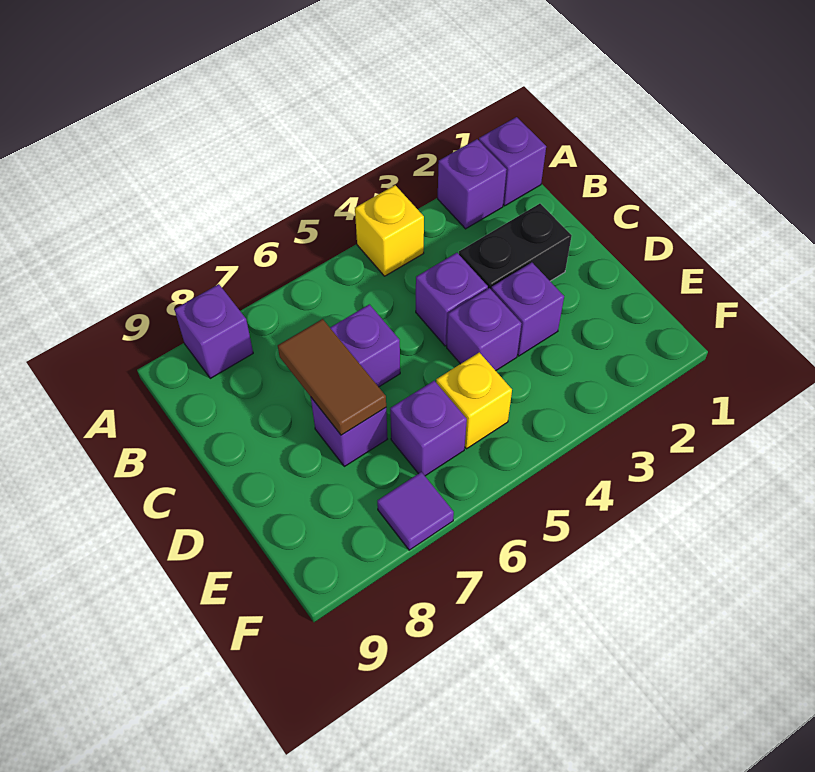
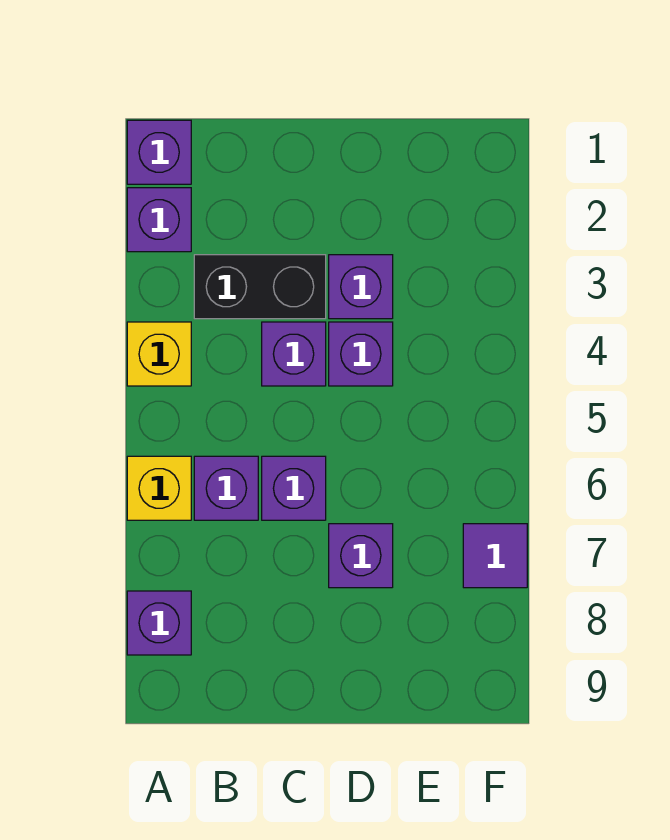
black 1x2 brick [459,204,572,289] -> black 1x2 brick turned to [194,255,326,319]
brown 1x2 tile [278,319,386,435] -> none
yellow 1x1 brick [436,352,512,449] -> yellow 1x1 brick moved to [127,456,191,520]
purple 1x1 brick [390,381,467,476] -> purple 1x1 brick moved to [194,456,258,520]

